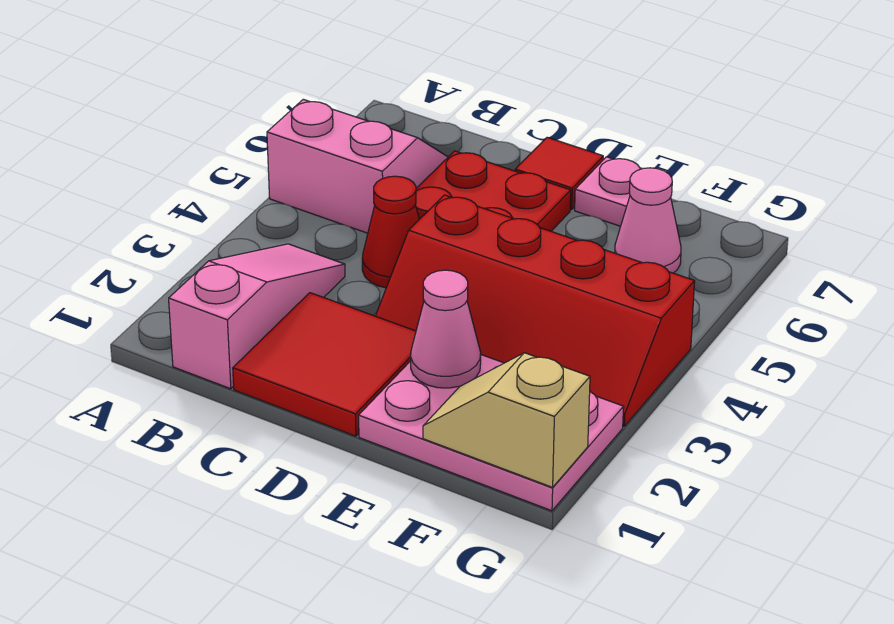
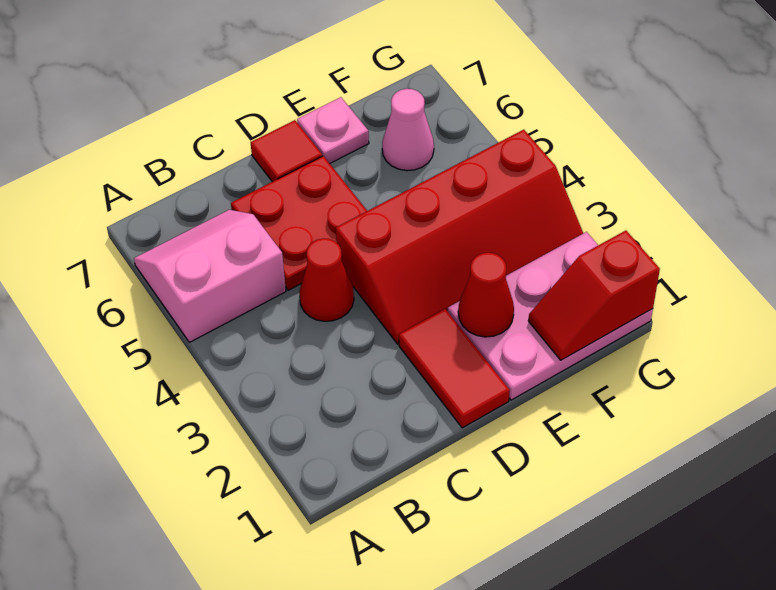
pink 1x3 slope [169,244,345,389] -> none
red 2x2 tile [233,293,416,436] -> red 1x2 tile [399,309,510,428]
pink 1x1 cone [411,270,481,388] -> red 1x1 cone [458,253,514,337]
tan 1x2 slope [423,353,590,487] -> red 1x2 slope [528,231,660,360]

